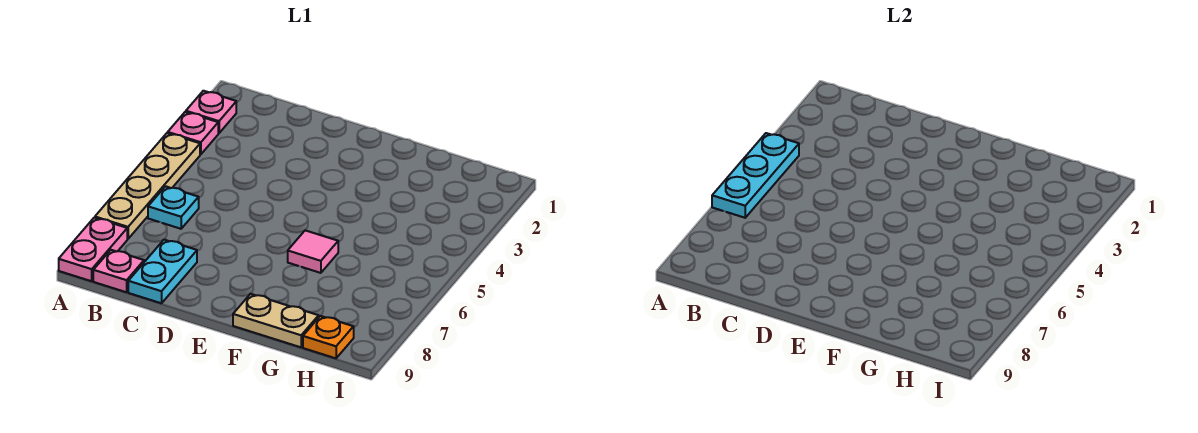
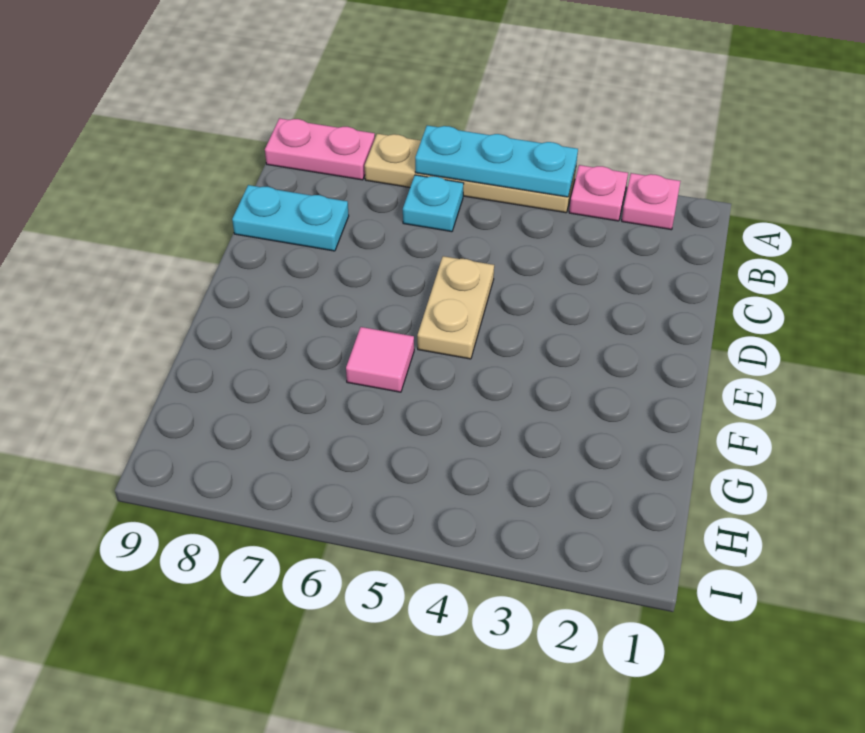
pink 1x1 plate [93,250,144,292] -> none
tan 1x2 plate [233,294,319,347] -> tan 1x2 plate moved to [417,256,494,359]
orange 1x1 plate [303,316,354,358] -> none

